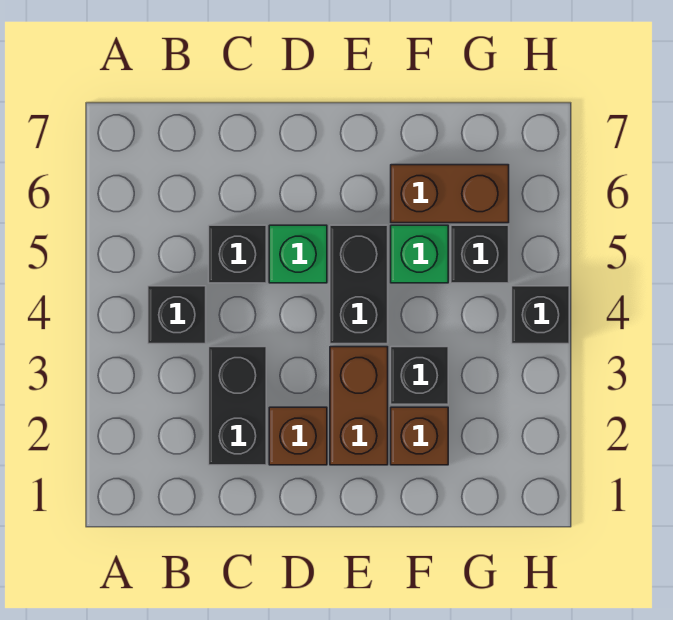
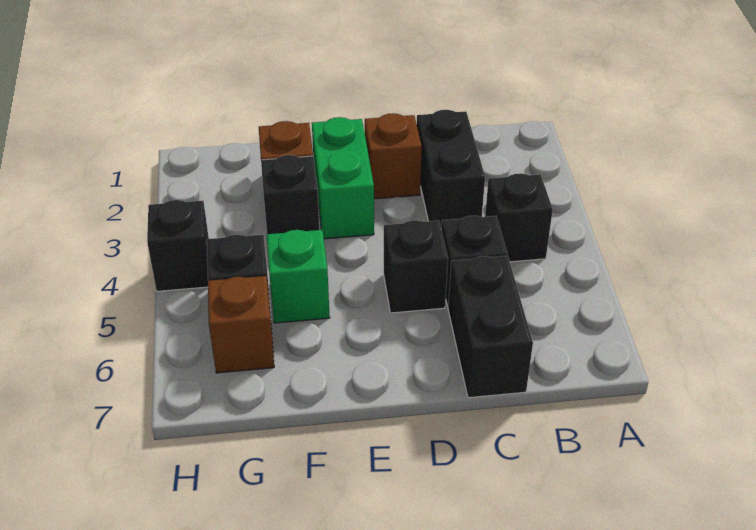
green 1x1 brick [269,225,327,283] -> black 1x1 brick [384,220,448,313]
brown 1x2 brick [330,347,388,465] -> green 1x2 brick [312,117,374,239]
black 1x2 brick [330,225,388,344] -> black 1x2 brick moved to [448,256,533,398]
brown 1x2 brick [391,165,509,223] -> brown 1x1 brick [208,276,274,373]

